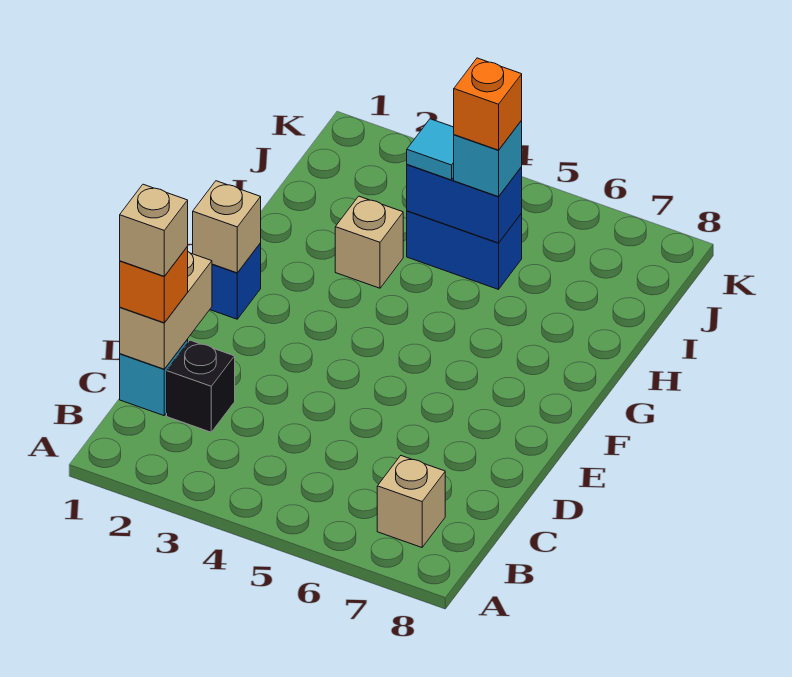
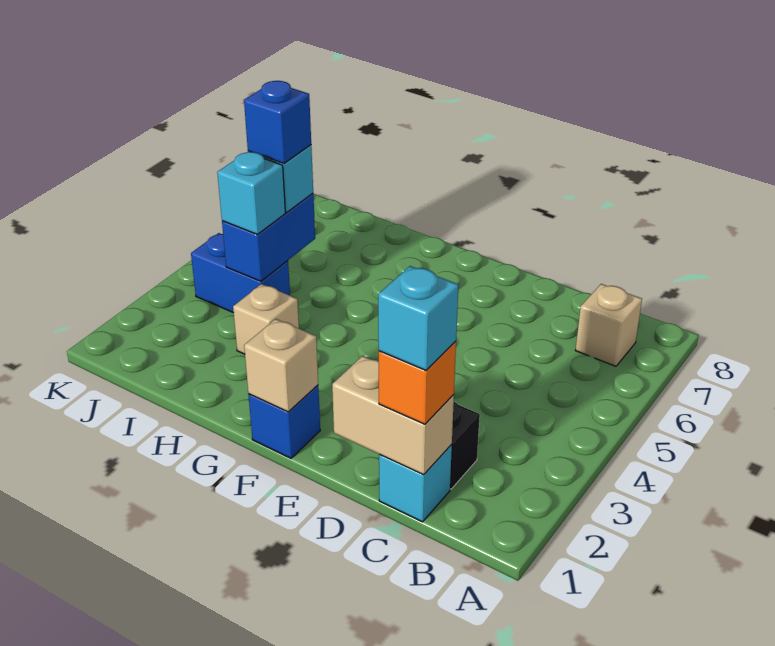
tan 1x1 brick [120,184,188,276] -> cyan 1x1 brick [378,266,458,370]
blue 1x2 brick [407,211,522,289] -> blue 1x2 brick turned to [191,233,290,313]
cyan 1x1 tile [407,119,454,180] -> cyan 1x1 brick [217,152,285,234]
orange 1x1 brick [454,58,522,150] -> blue 1x1 brick [244,81,311,163]

